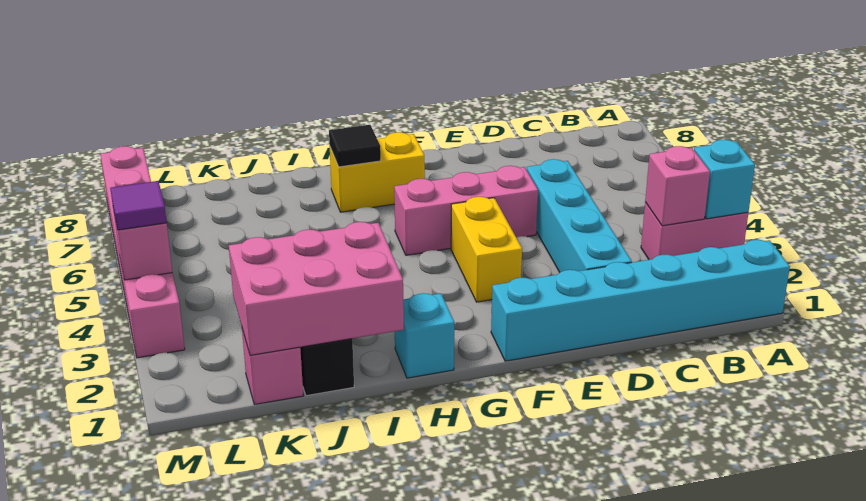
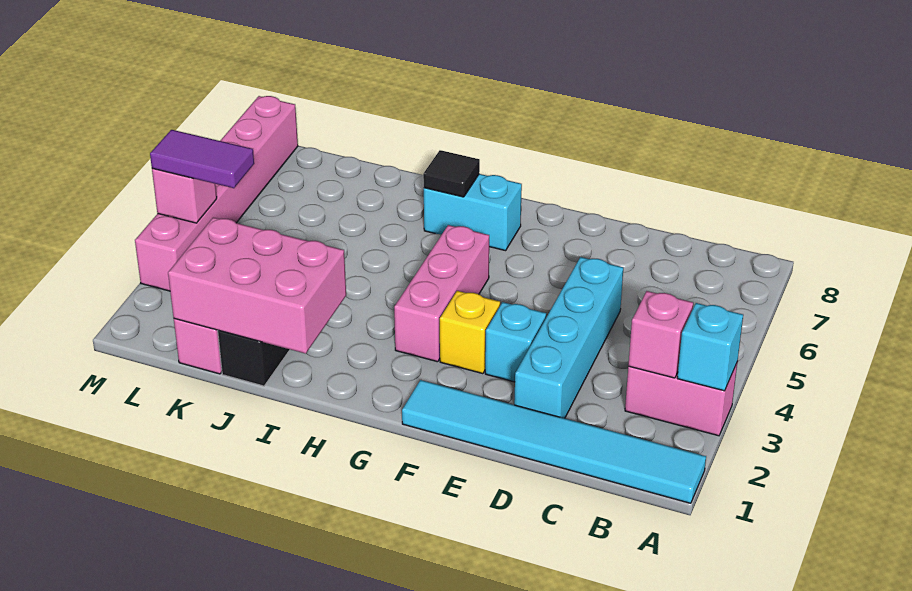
cyan 1x6 brick [491,240,790,361] -> cyan 1x6 tile [402,380,706,503]
pink 1x3 brick [394,166,538,255] -> pink 1x3 brick turned to [394,225,489,362]
yellow 1x2 brick [451,197,522,302] -> yellow 1x1 brick [440,291,500,374]
yellow 1x2 brick [330,132,425,212] -> cyan 1x2 brick [424,174,522,251]
cyan 1x1 brick [395,293,454,378] -> cyan 1x1 brick moved to [485,302,546,382]
purple 1x1 tile [110,181,167,230] -> purple 1x2 tile [150,130,254,188]

